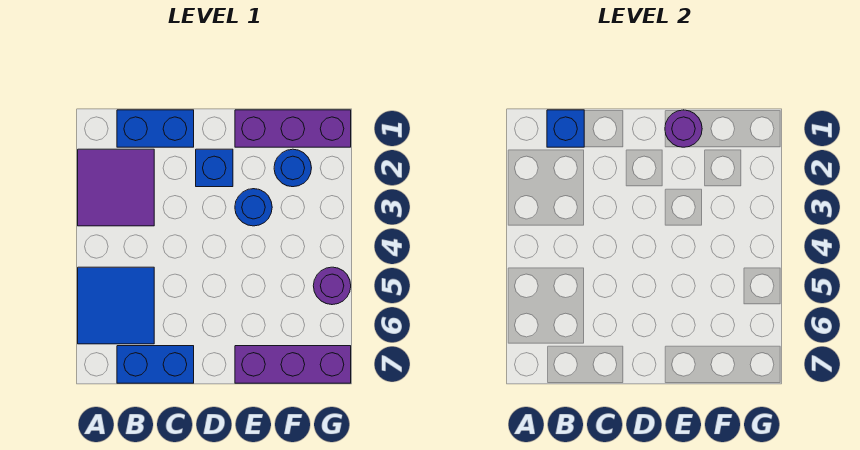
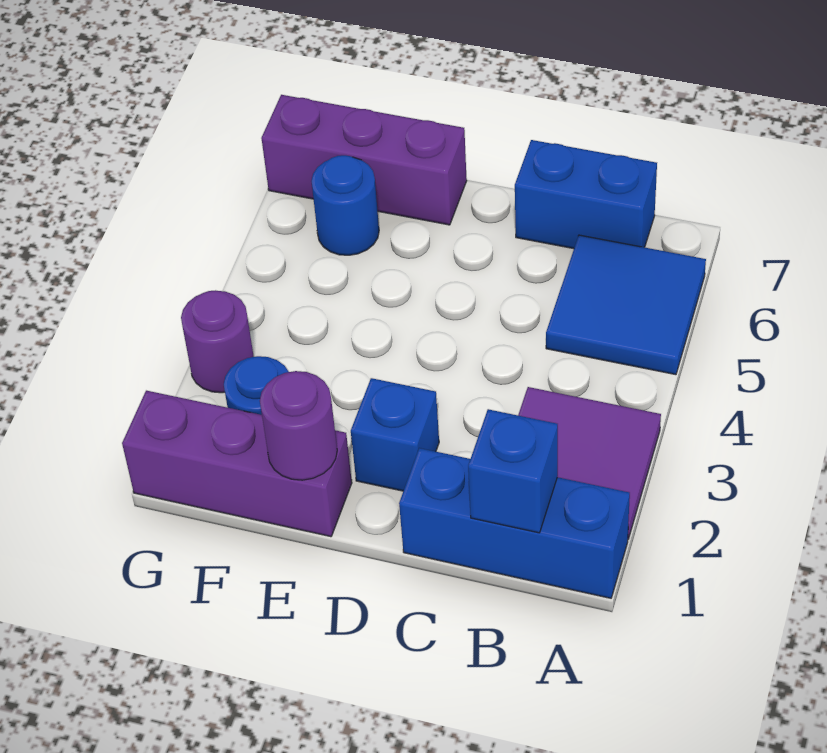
blue 1x2 brick [117,110,194,147] -> blue 1x3 brick [399,448,630,598]
blue 1x1 round brick [235,189,272,226] -> blue 1x1 round brick moved to [311,155,379,255]
purple 1x1 round brick [313,267,351,305] -> purple 1x1 round brick moved to [181,290,254,393]

